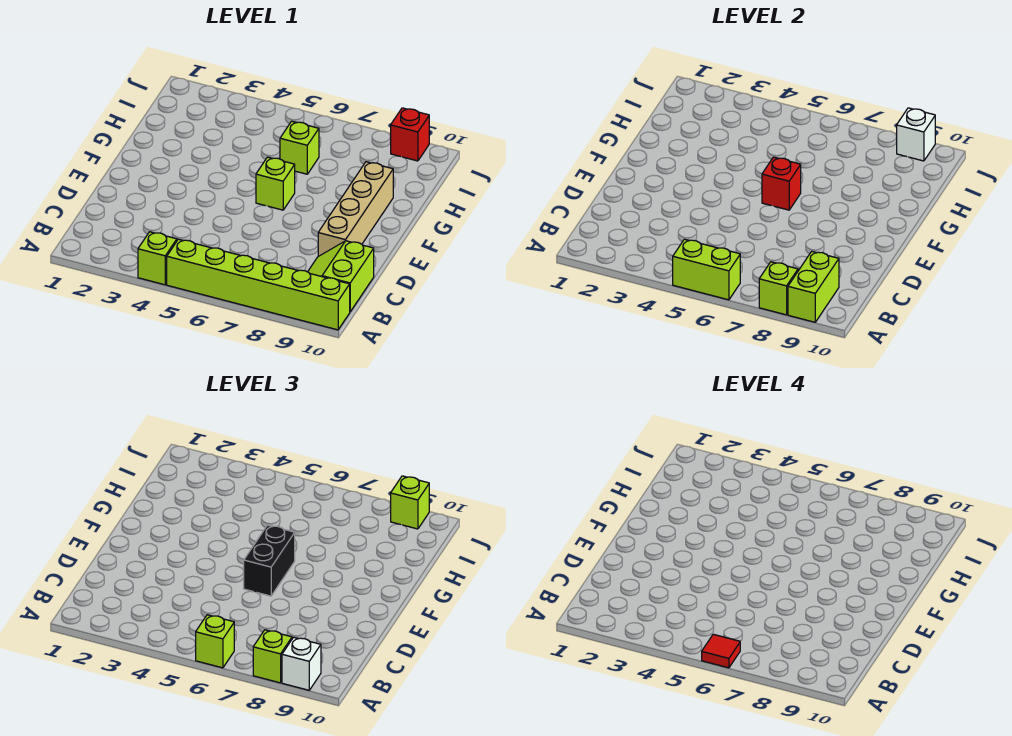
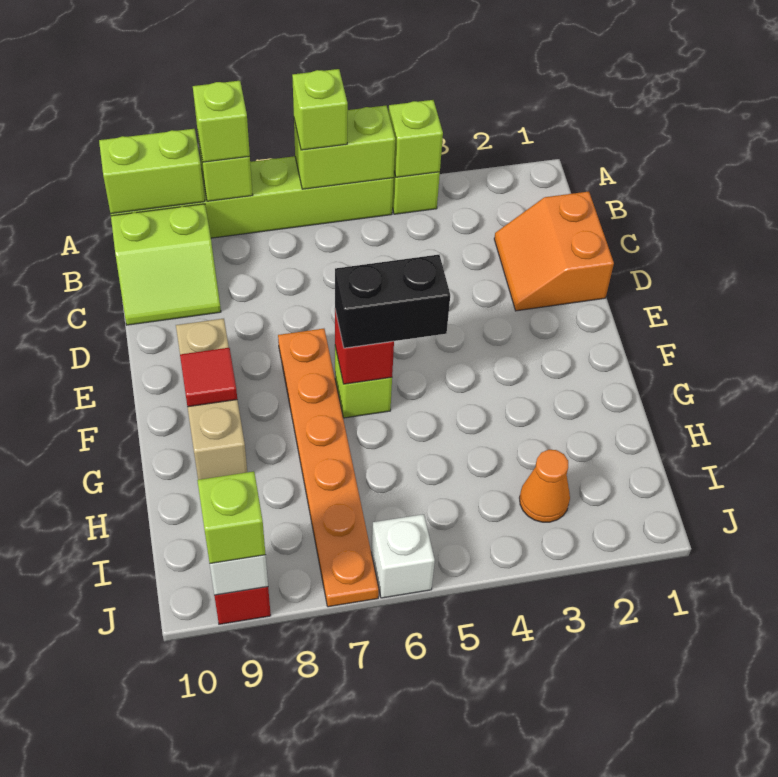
red 1x1 tile [702,634,740,668] -> red 1x1 tile moved to [180,348,237,407]
lime 1x2 brick [788,252,839,322] -> lime 1x2 brick turned to [99,129,205,214]
white 1x1 brick [282,637,321,690] -> white 1x1 brick moved to [371,514,435,598]
lime 2x2 slope [308,241,374,312] -> lime 2x2 slope turned to [111,204,221,325]
none -> orange 2x2 slope [494,192,614,311]
tan 1x4 brick [318,162,393,256] -> tan 1x3 brick [176,319,247,480]
black 1x2 brick [244,525,295,596] -> black 1x2 brick turned to [335,255,450,348]
none -> orange 1x6 plate [278,329,379,607]
lime 1x1 brick [280,121,319,174] -> lime 1x1 brick moved to [389,100,443,177]
none -> orange 1x1 cone [520,450,570,522]

